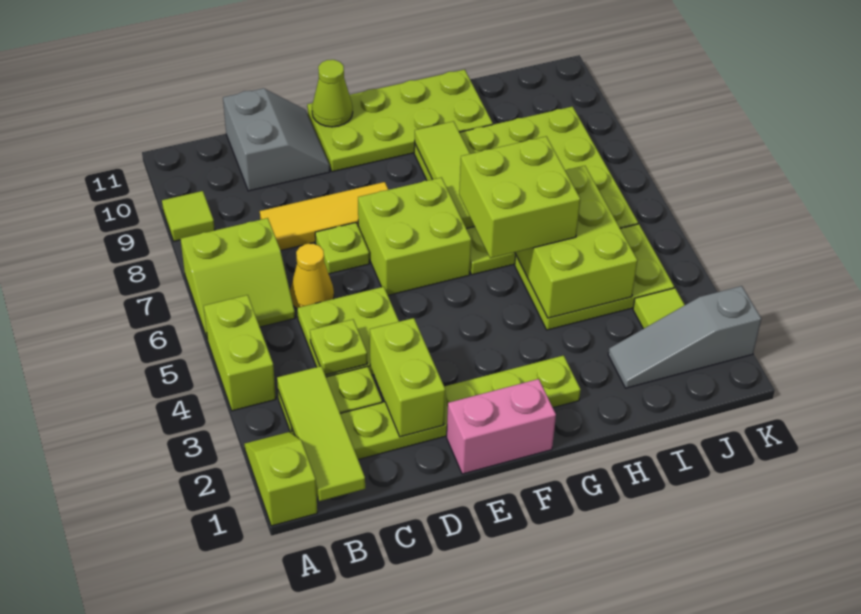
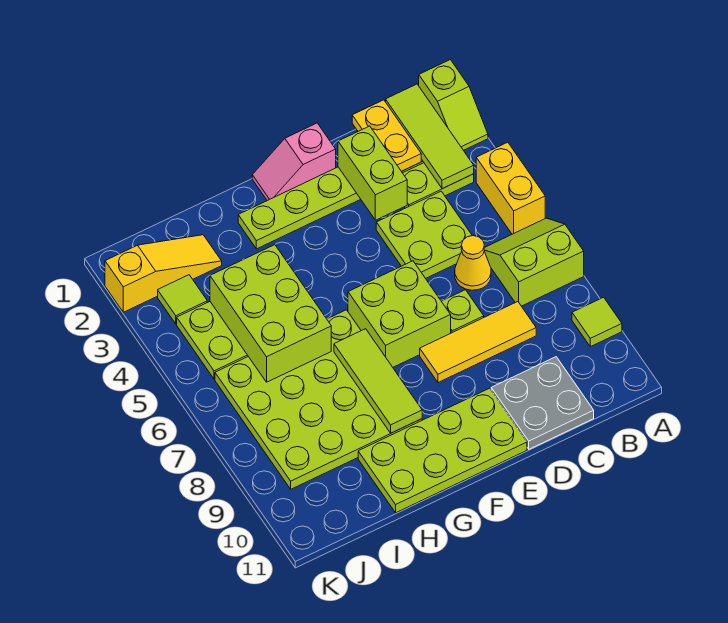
lime 1x2 brick [204,295,276,411] -> yellow 1x2 brick [476,142,545,234]
none -> yellow 1x2 plate [352,100,421,171]
lime 1x1 plate [310,319,367,375] -> none
grey 2x2 slope [223,88,330,191] -> grey 2x2 plate [491,357,594,449]
pink 1x2 brick [447,379,556,474] -> pink 1x2 slope [252,123,336,201]
lime 1x1 cone [312,60,353,127] -> none
lime 2x2 brick [459,136,580,258] -> none
grey 1x3 slope [608,286,761,388] -> yellow 1x3 slope [105,235,222,312]

